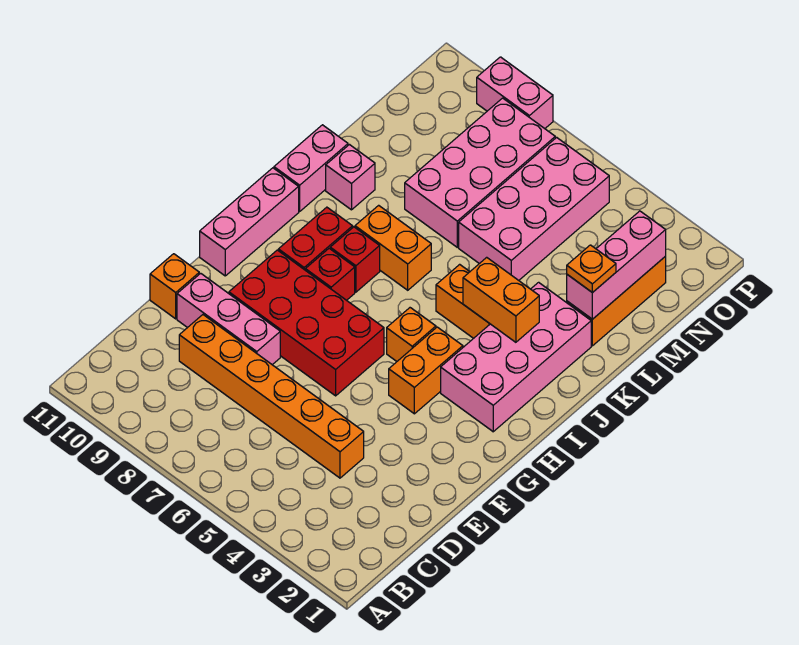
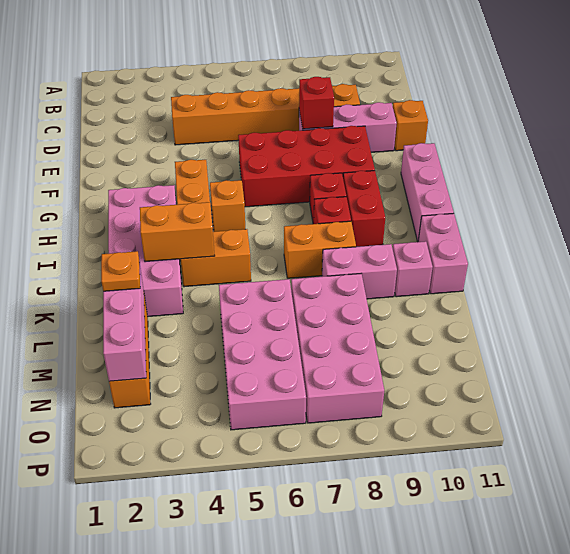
none -> red 1x1 brick [299,77,334,129]
pink 1x2 brick [477,57,553,129] -> pink 1x2 brick moved to [322,244,397,299]

